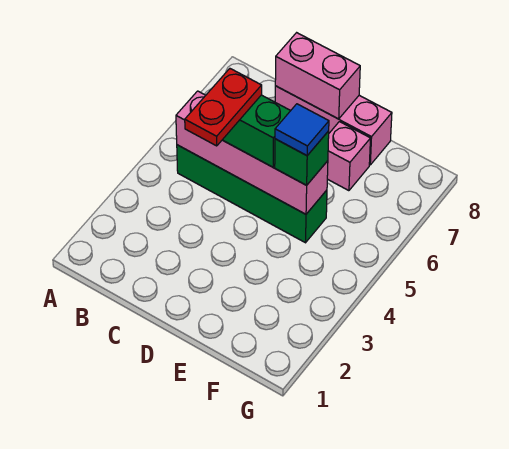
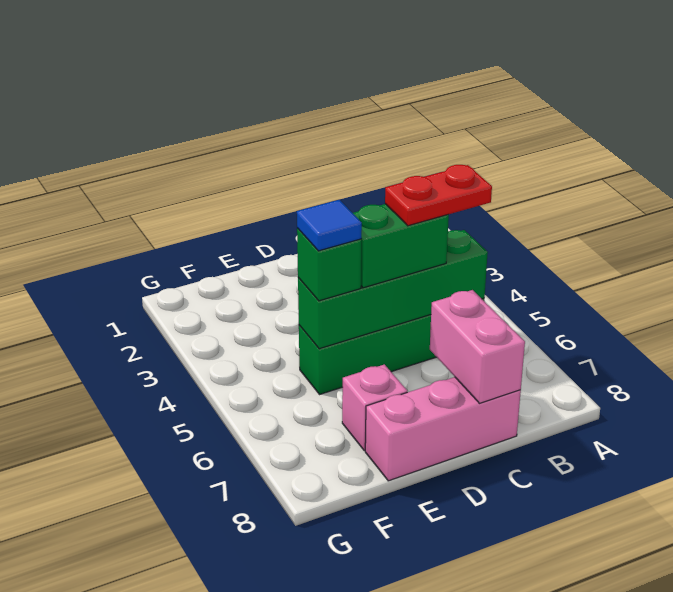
pink 1x4 brick [176,91,328,214] -> green 1x4 brick [298,230,488,349]
red 1x2 plate [185,69,262,146] -> red 1x2 plate turned to [385,165,492,226]
pink 1x2 brick [275,33,360,119] -> pink 1x2 brick turned to [430,290,525,403]

